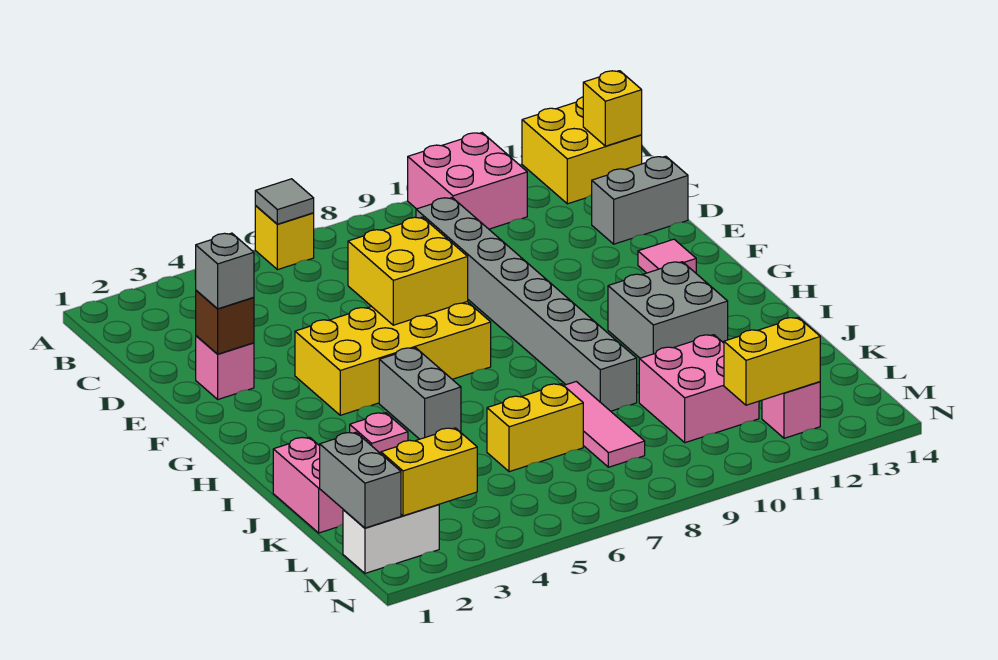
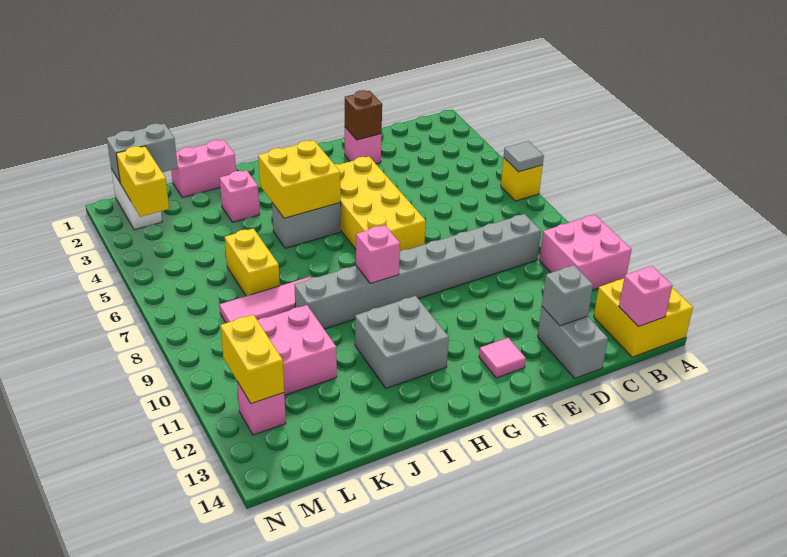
yellow 1x1 brick [583,71,642,146] -> pink 1x1 brick [619,266,672,327]
grey 1x1 brick [196,233,254,309] -> grey 1x1 brick moved to [542,265,593,326]
yellow 2x2 brick [348,217,468,325] -> yellow 2x2 brick moved to [258,141,341,218]
none -> pink 1x1 brick [356,225,400,284]

